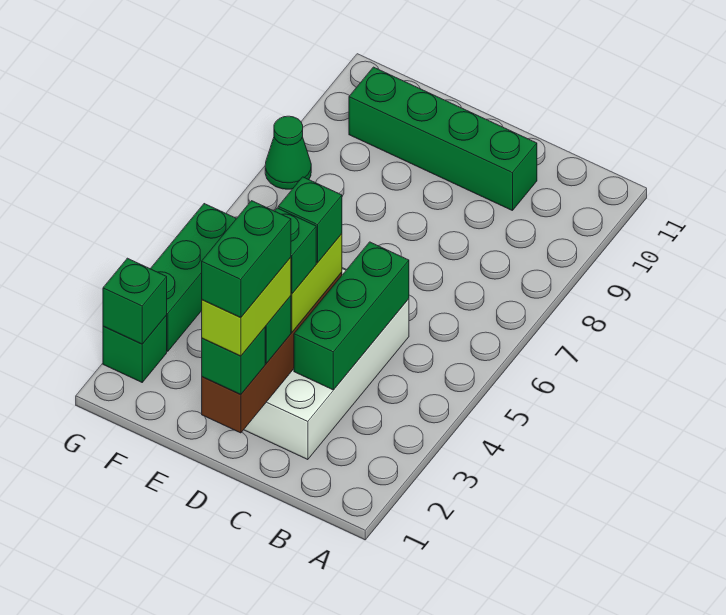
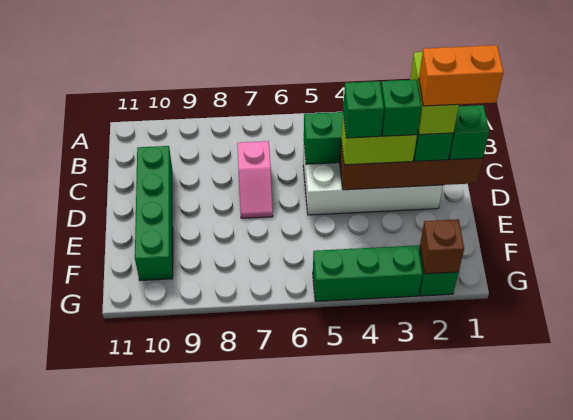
none -> pink 1x2 slope [237,141,273,218]
lime 1x2 brick [202,257,291,356] -> lime 1x2 brick turned to [410,52,459,135]
green 1x2 brick [202,201,291,317] -> orange 1x2 brick [419,45,503,106]
green 1x1 brick [103,258,167,344] -> brown 1x1 brick [420,219,464,274]
green 1x1 cone [265,116,311,189] -> none

